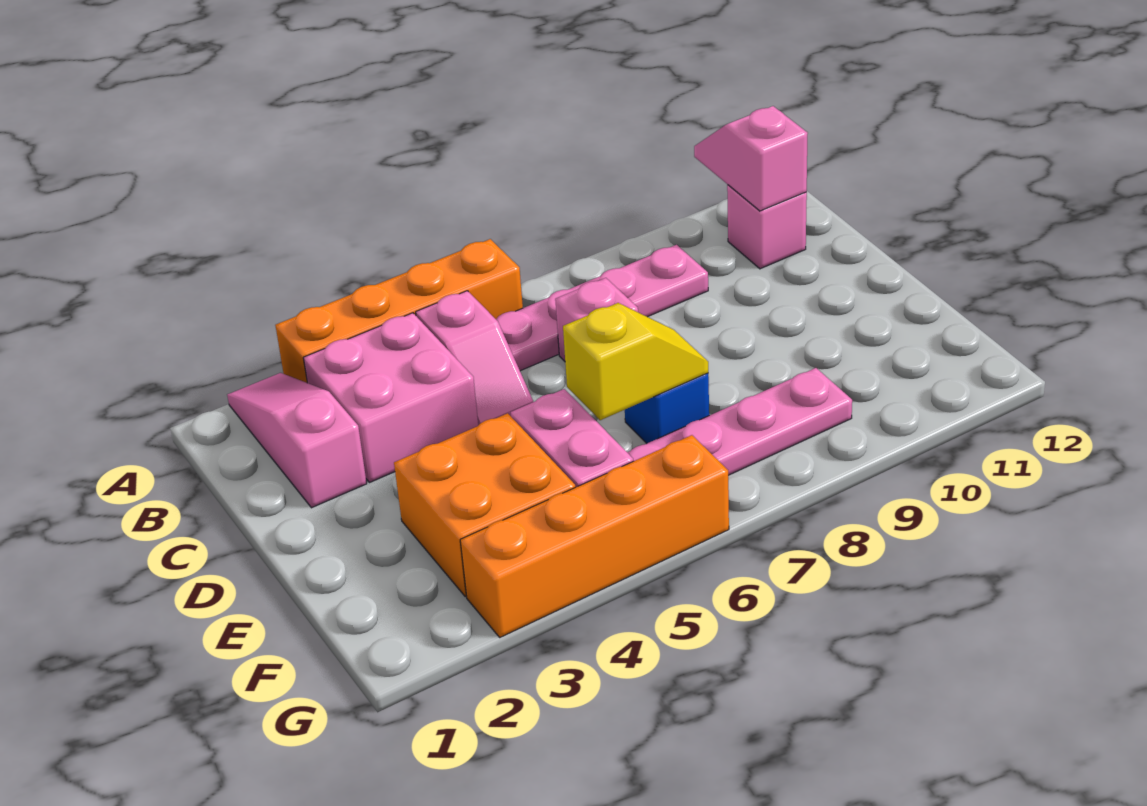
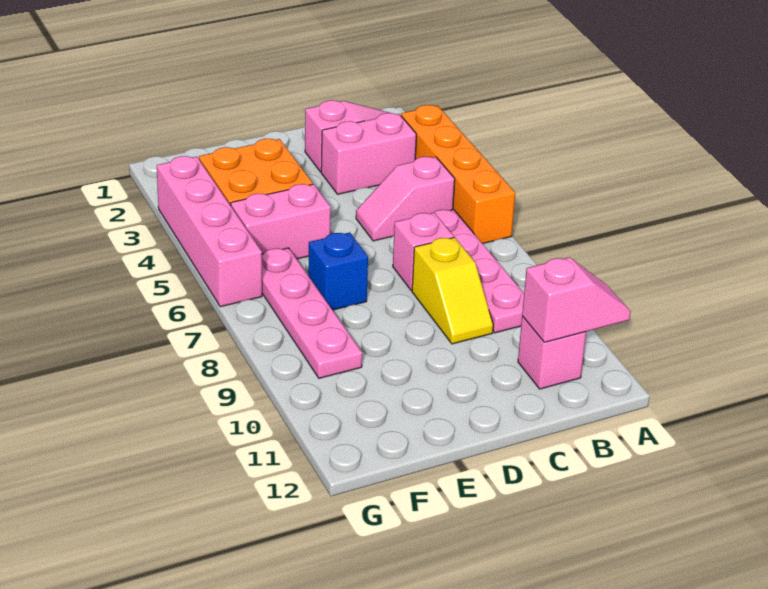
pink 2x2 brick [304,313,478,483] -> pink 1x2 brick [321,113,416,194]
yellow 1x2 slope [563,303,708,420] -> yellow 1x2 slope moved to [412,237,493,344]
orange 1x4 brick [460,435,729,637] -> pink 1x4 brick [157,156,262,307]

